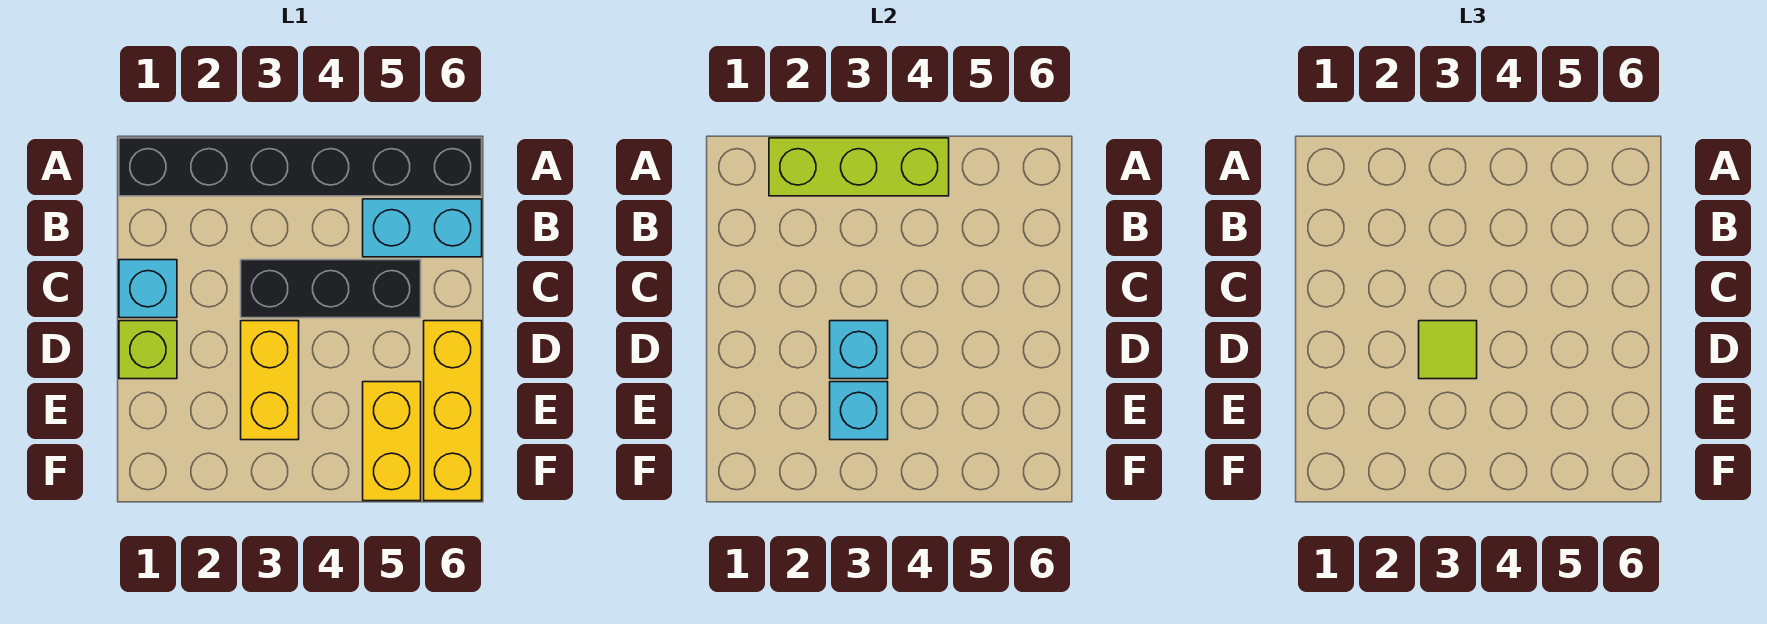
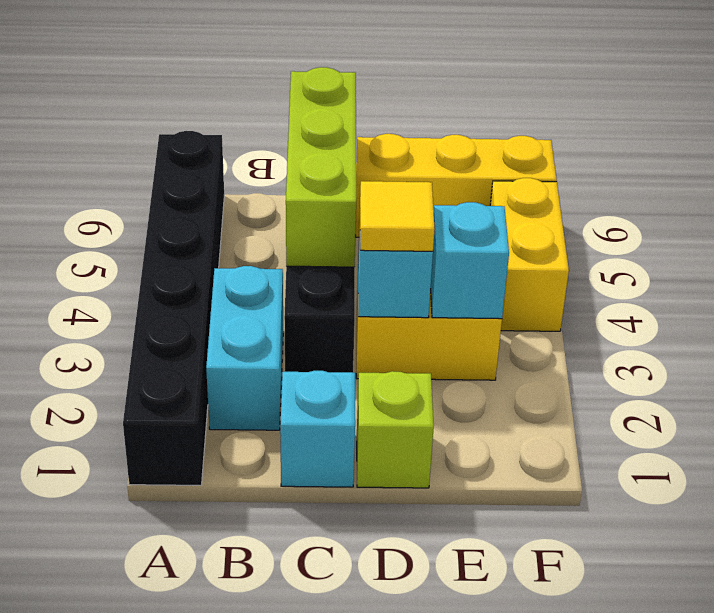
lime 1x3 brick [769,138,949,196] -> lime 1x3 brick moved to [286,67,356,267]
cyan 1x2 brick [363,199,482,257] -> cyan 1x2 brick moved to [206,266,283,430]
lime 1x1 tile [1419,321,1477,379] -> yellow 1x1 tile [360,181,435,251]
yellow 1x2 brick [363,382,421,501] -> yellow 1x2 brick turned to [490,178,569,331]

